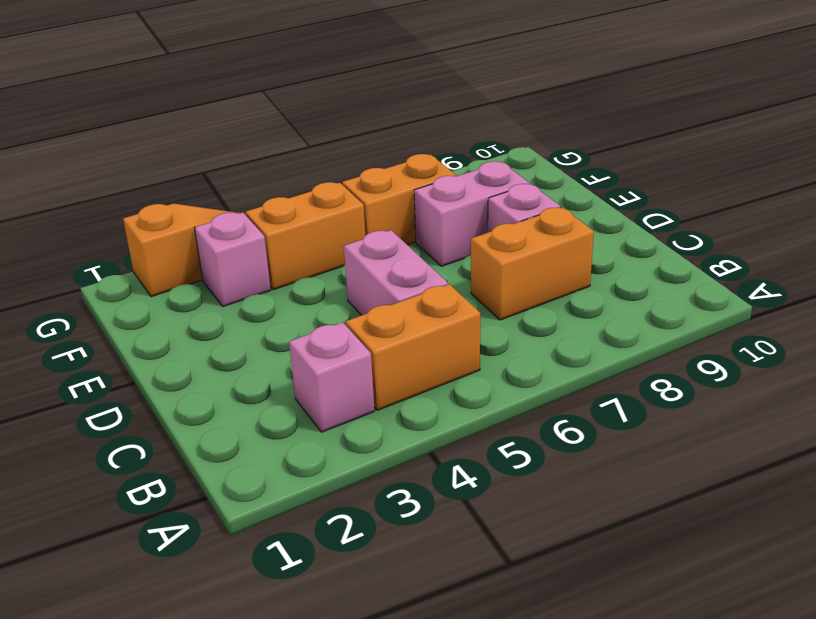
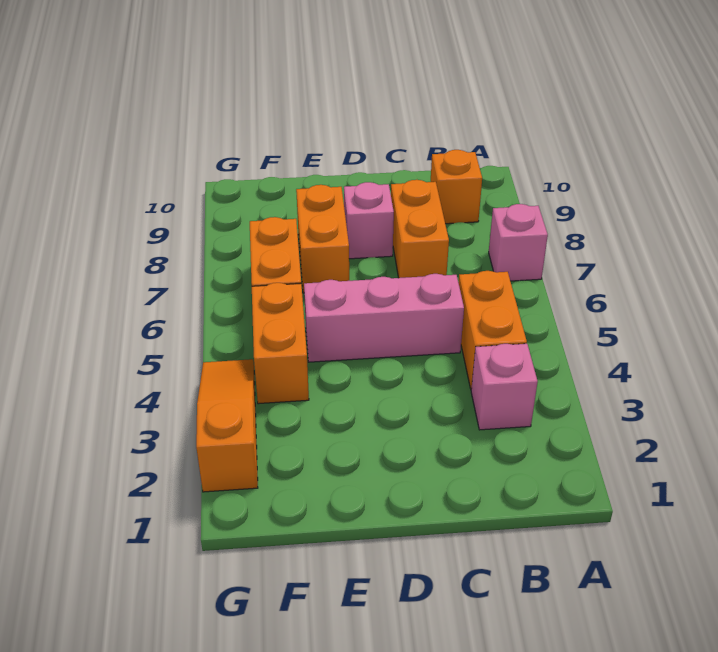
none -> orange 1x1 brick [431,150,482,224]
pink 1x2 brick [344,230,448,315] -> pink 1x3 brick [304,274,464,362]
pink 1x2 brick [414,161,530,266] -> orange 1x2 brick [296,185,349,293]
pink 1x1 brick [195,212,271,307] -> pink 1x1 brick moved to [489,204,548,281]

